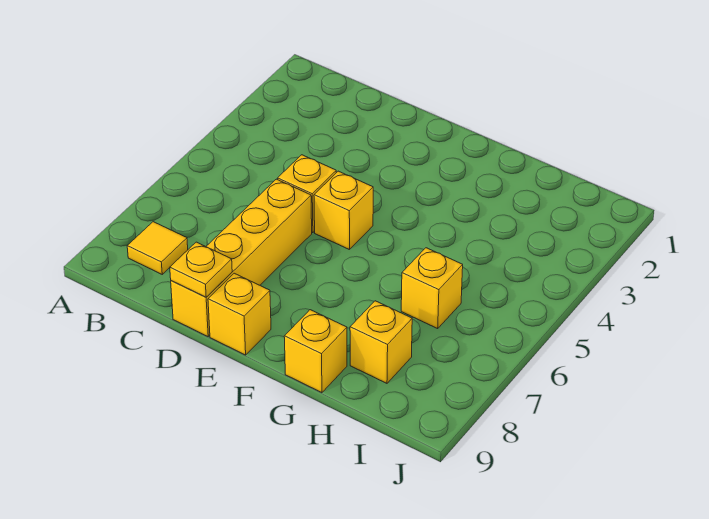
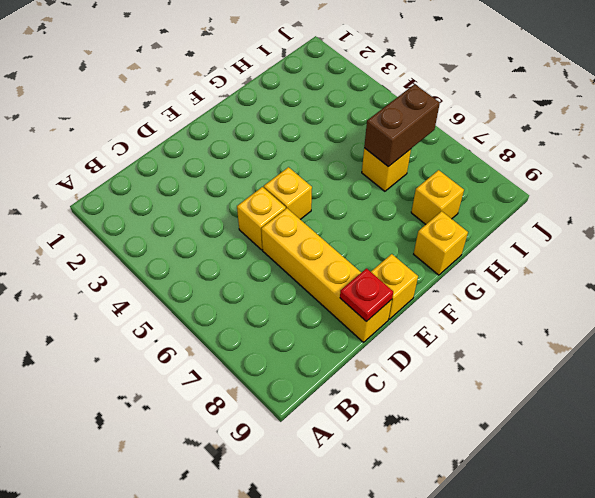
yellow 1x1 tile [127,222,188,274] -> none
yellow 1x1 plate [170,242,232,297] -> red 1x1 plate [340,269,393,322]
none -> brown 1x2 brick [364,84,440,167]

